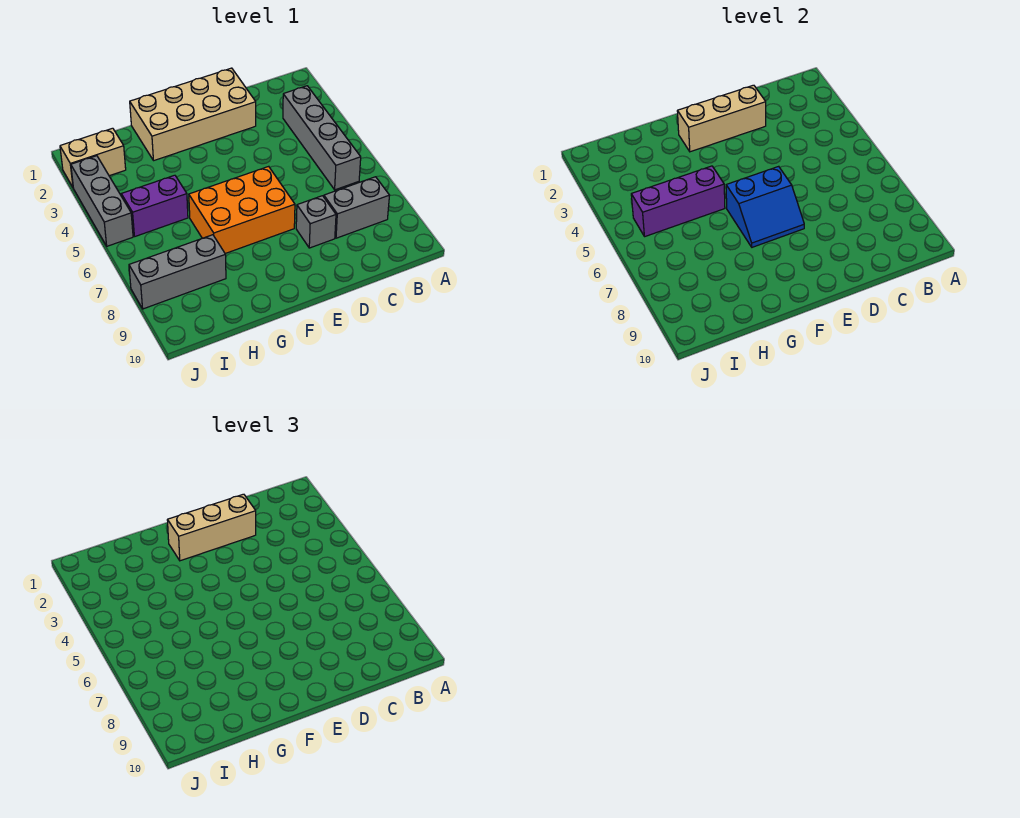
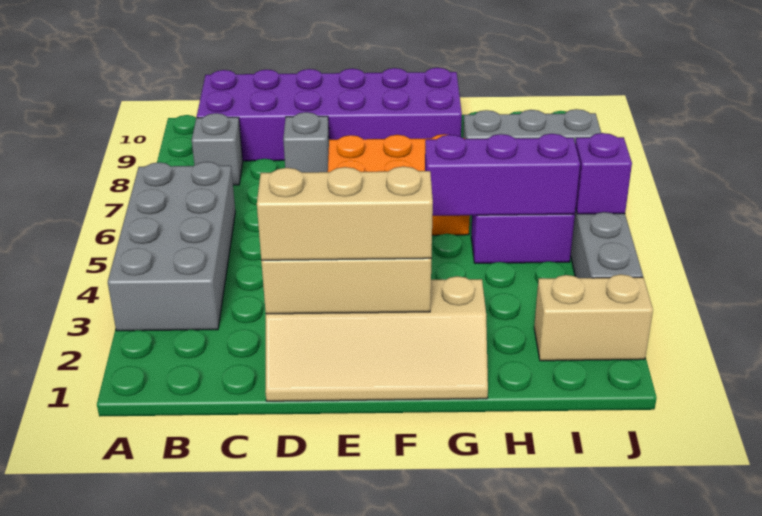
grey 1x4 brick [283,86,361,190] -> grey 2x4 brick [108,162,235,331]
grey 1x2 brick [324,177,389,238] -> grey 1x1 brick [192,113,243,185]
none -> purple 2x6 brick [197,68,462,161]
tan 2x4 brick [130,68,256,161] -> tan 2x4 slope [265,276,488,401]
blue 2x2 slope [726,166,804,247] -> none
none -> purple 1x1 brick [575,133,632,214]

